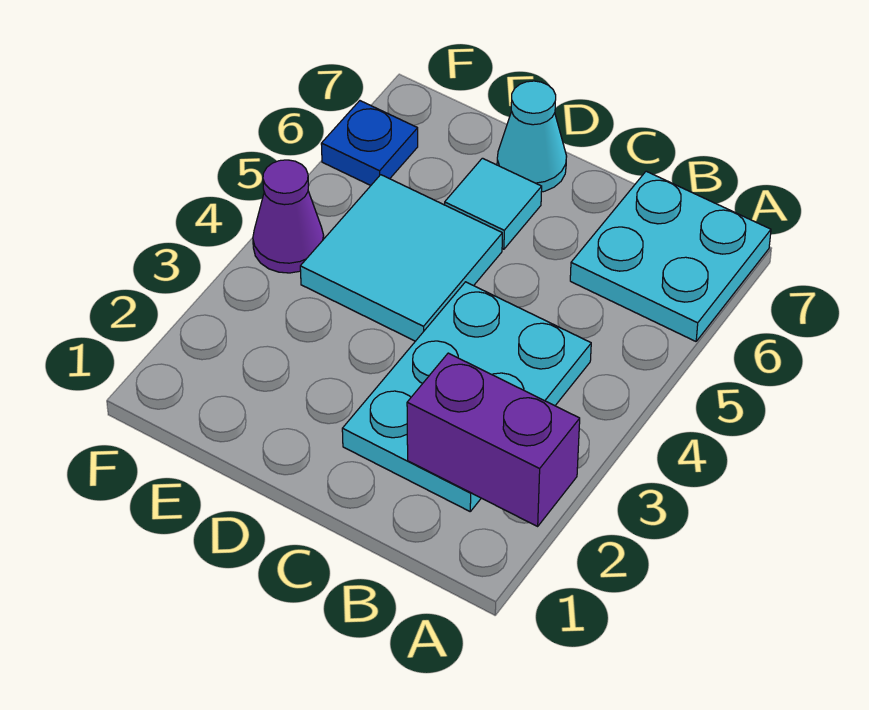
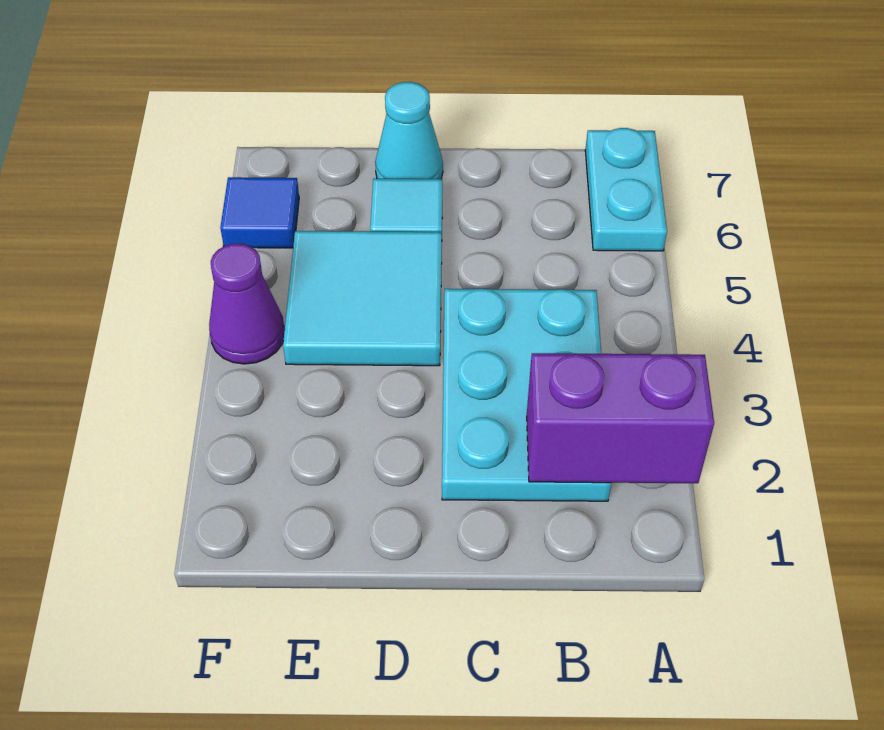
cyan 2x2 plate [570,171,771,341] -> cyan 1x2 plate [585,128,667,251]
blue 1x1 plate [321,101,418,185] -> blue 1x1 tile [220,177,299,248]

